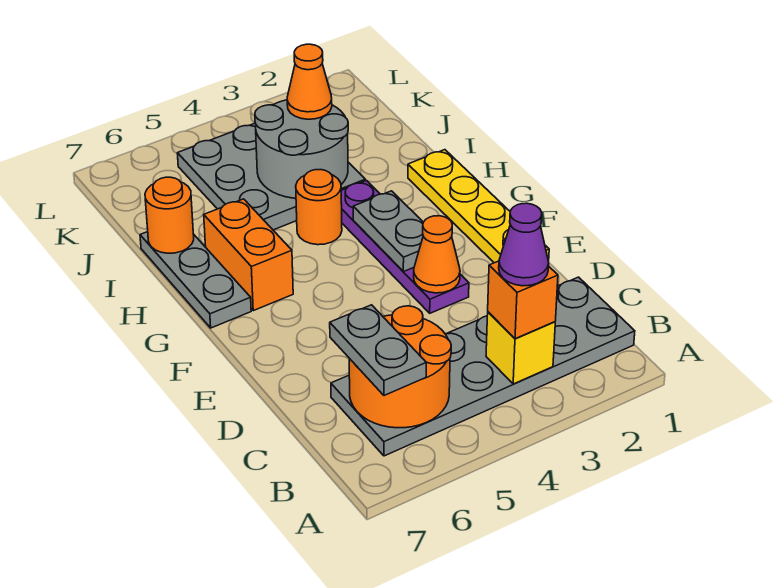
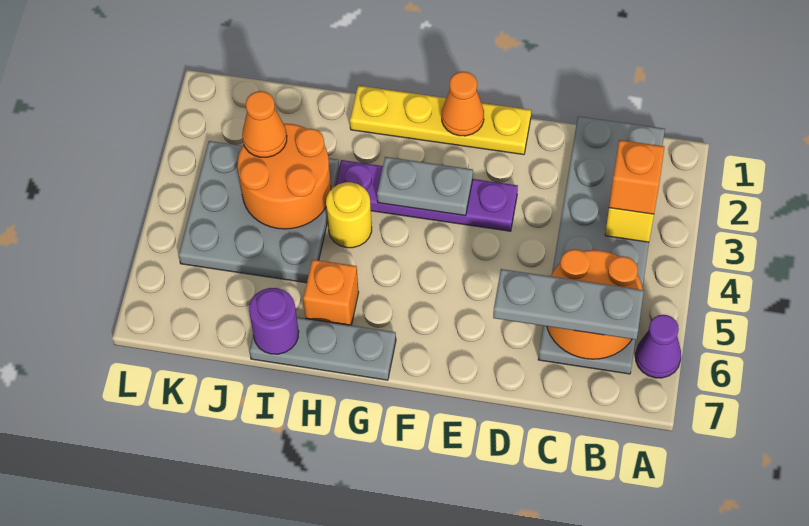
purple 1x1 cone [499,203,549,286] -> purple 1x1 cone moved to [635,315,681,378]
grey 1x2 plate [330,305,426,395] -> grey 1x3 plate [493,269,644,340]
orange 1x1 cone [414,216,460,293] -> orange 1x1 cone moved to [442,72,484,136]
orange 1x2 brick [204,199,293,311] -> orange 1x1 brick [303,259,359,325]
orange 1x1 round brick [296,170,342,245] -> yellow 1x1 round brick [326,182,372,248]
grey 2x2 round brick [255,100,348,198] -> orange 2x2 round brick [238,124,331,229]
orange 1x1 round brick [145,177,194,253] -> purple 1x1 round brick [249,288,299,354]

